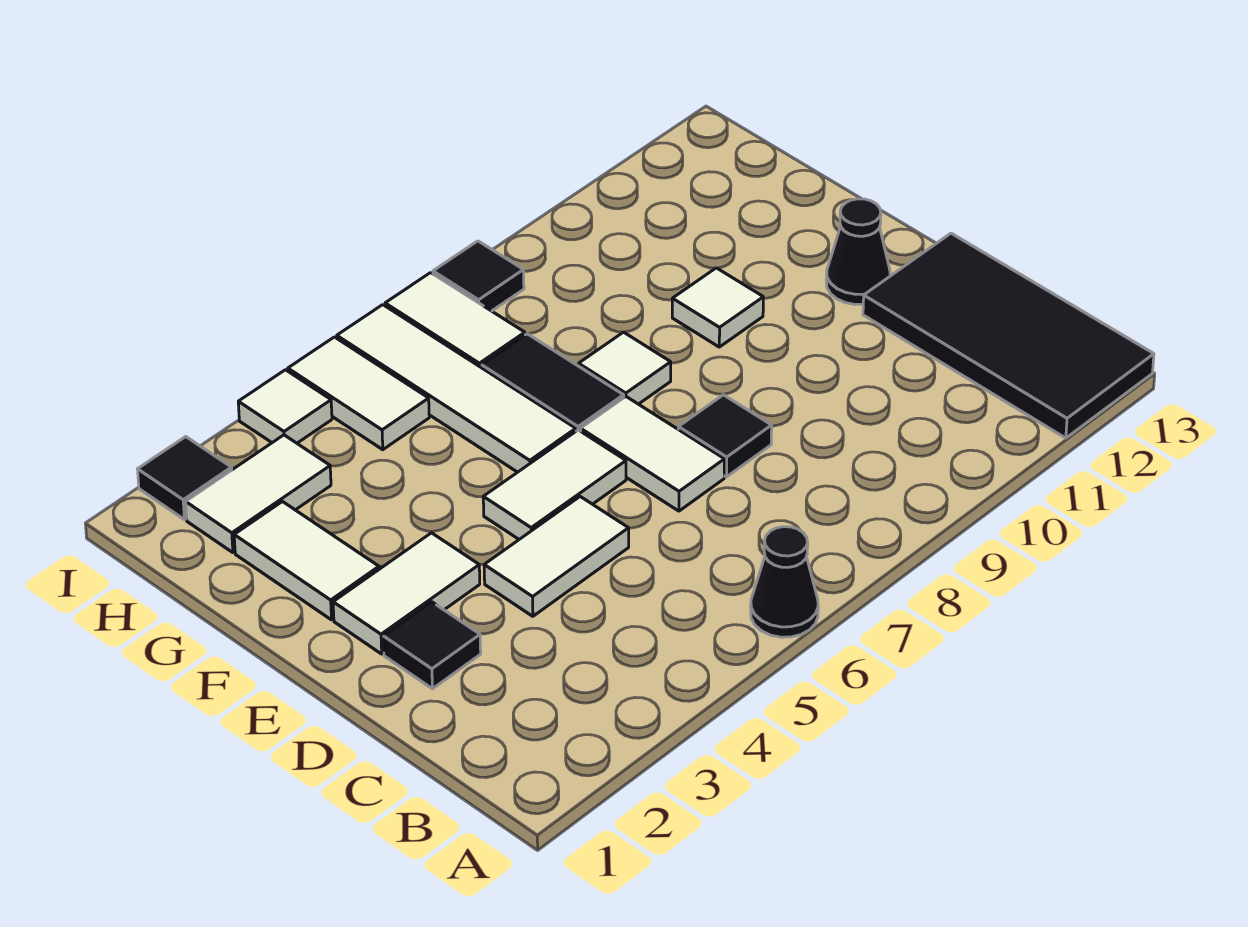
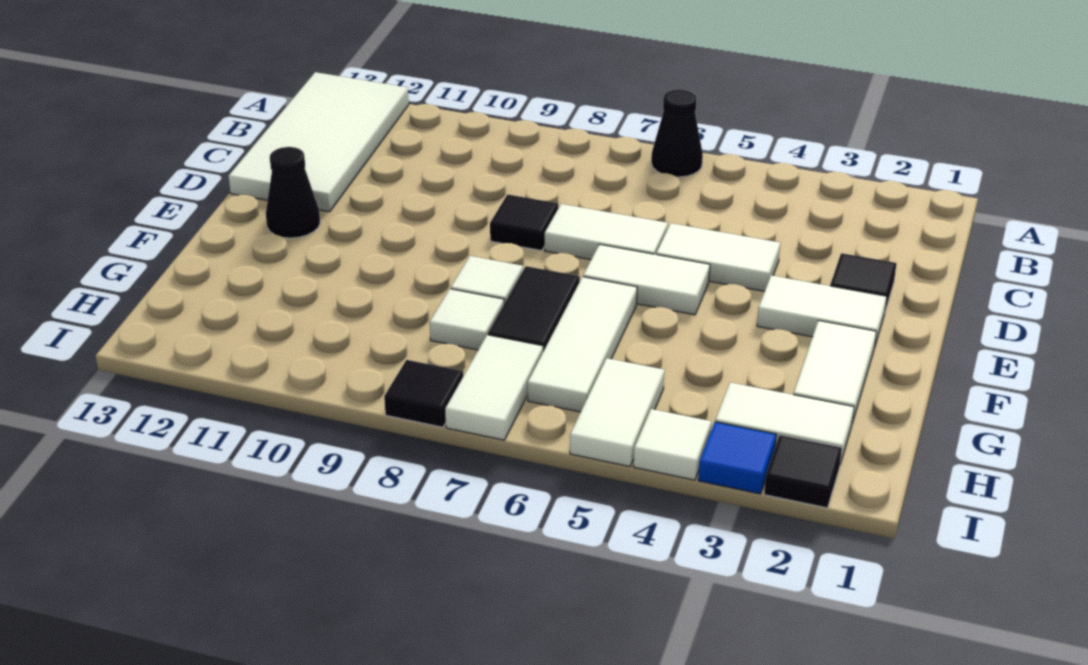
black 2x4 tile [863,233,1154,438] -> white 2x4 tile [228,72,409,212]
white 1x2 tile [581,397,725,511] -> white 1x2 tile turned to [545,204,668,260]
white 1x4 tile [337,305,576,472] -> white 1x3 tile [528,277,637,412]
white 1x1 tile [672,268,763,347] -> white 1x1 tile moved to [430,289,504,350]
none -> blue 1x1 tile [698,422,776,494]

